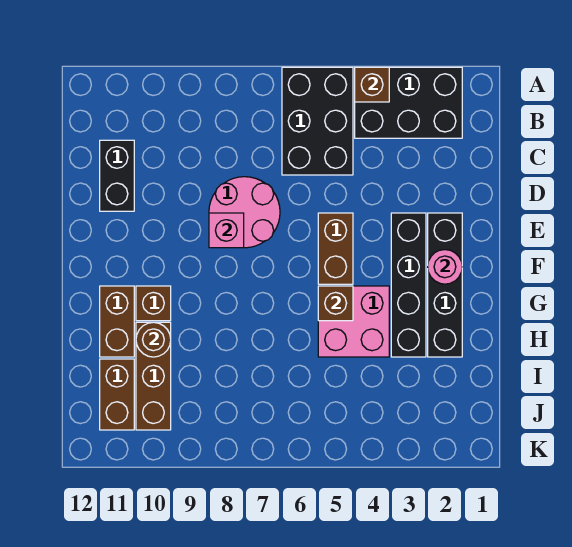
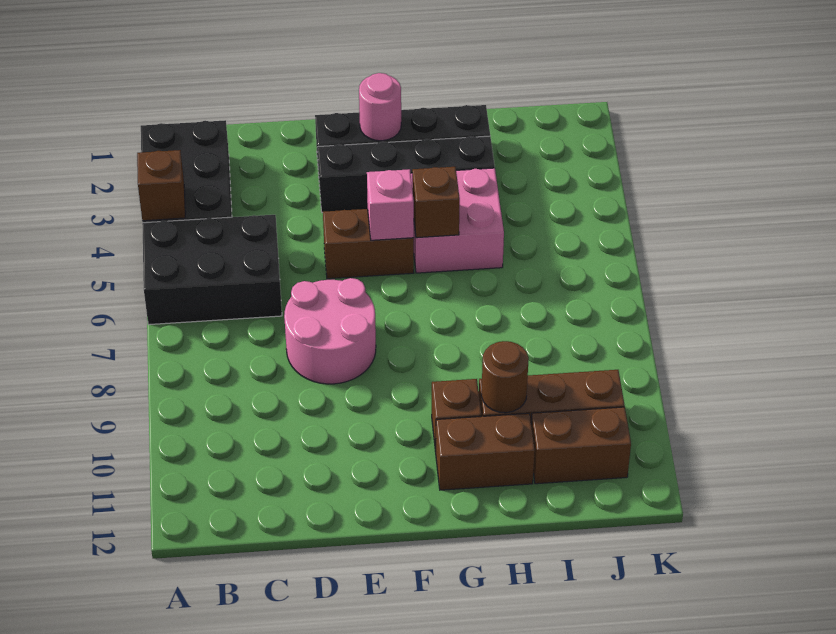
black 1x2 brick [100,140,134,211] -> none
pink 1x1 brick [209,213,244,248] -> pink 1x1 brick moved to [367,169,414,240]

